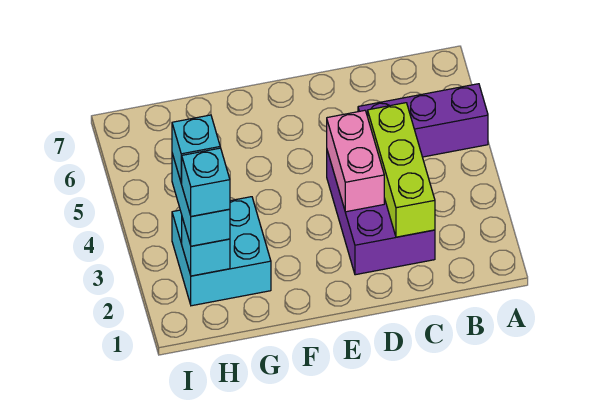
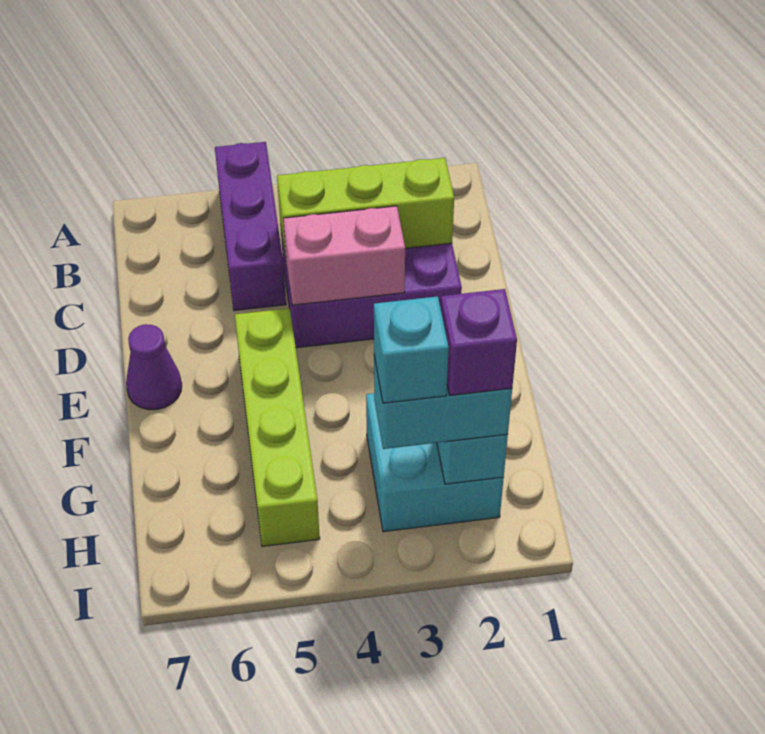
none -> lime 1x4 brick [235,308,320,546]
none -> purple 1x1 cone [126,324,182,410]
cyan 1x1 brick [182,148,230,216] -> purple 1x1 brick [441,289,517,396]

